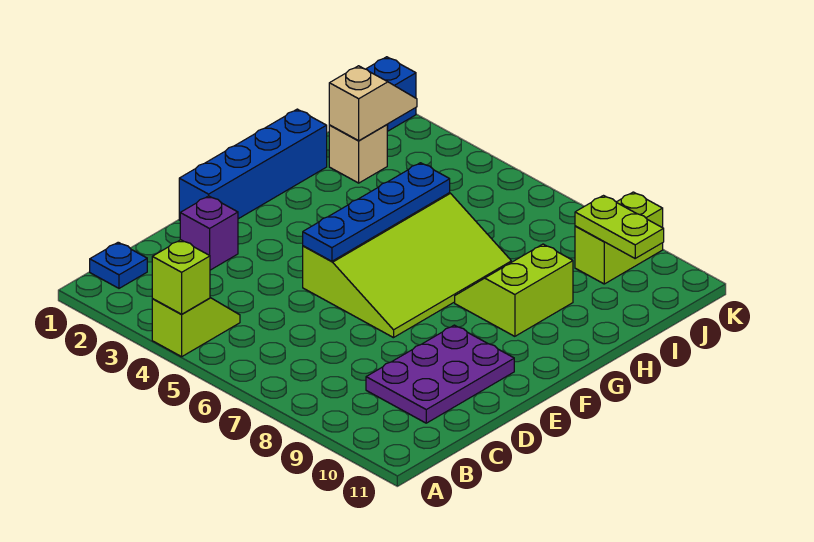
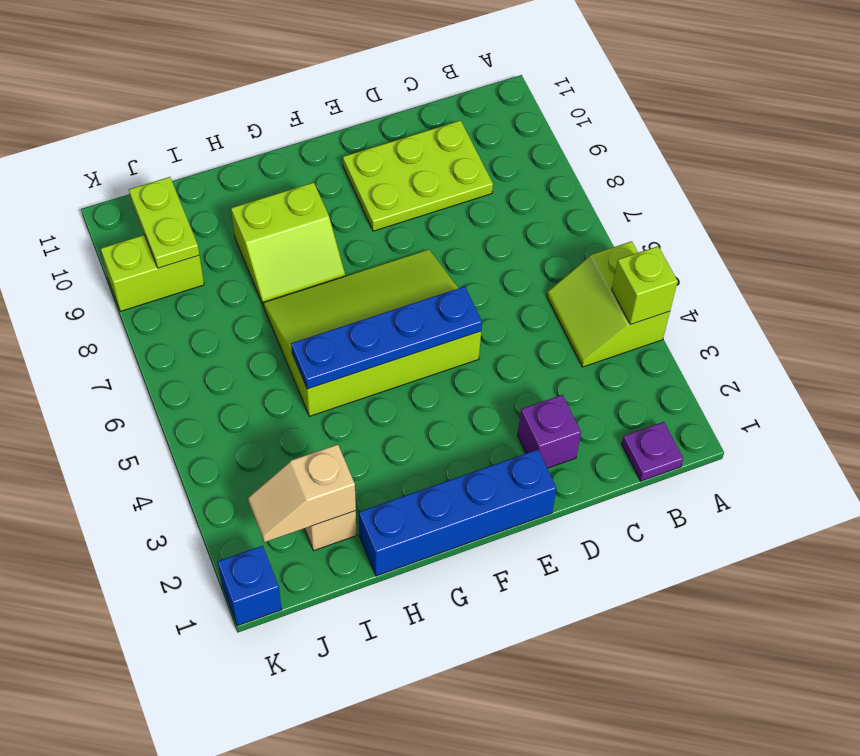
lime 1x2 slope [152,298,240,357] -> lime 2x2 slope [547,241,670,367]
blue 1x1 plate [90,242,147,288] -> purple 1x1 plate [622,422,683,481]
purple 2x3 plate [366,325,514,423] -> lime 2x3 plate [343,120,493,231]

